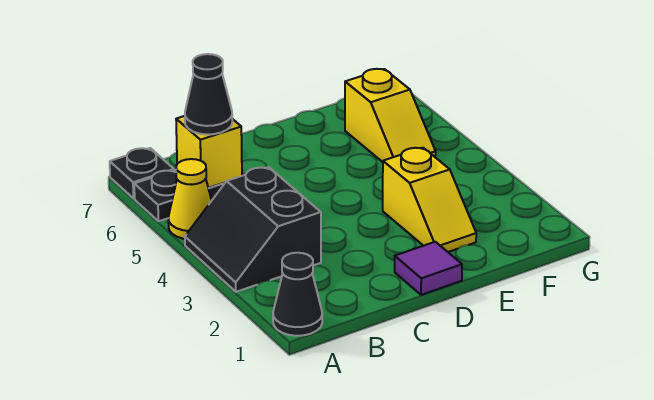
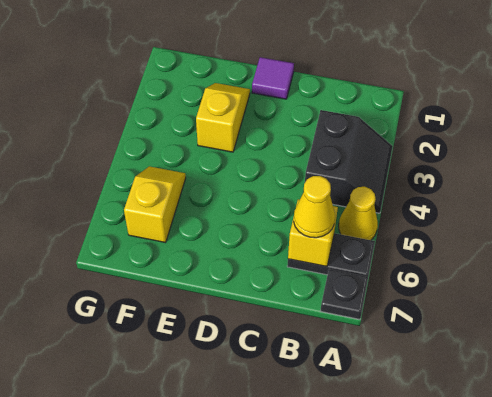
black 1x1 cone [273,253,322,336] -> none
black 1x1 cone [185,54,232,134] -> yellow 1x1 cone [294,176,335,238]

